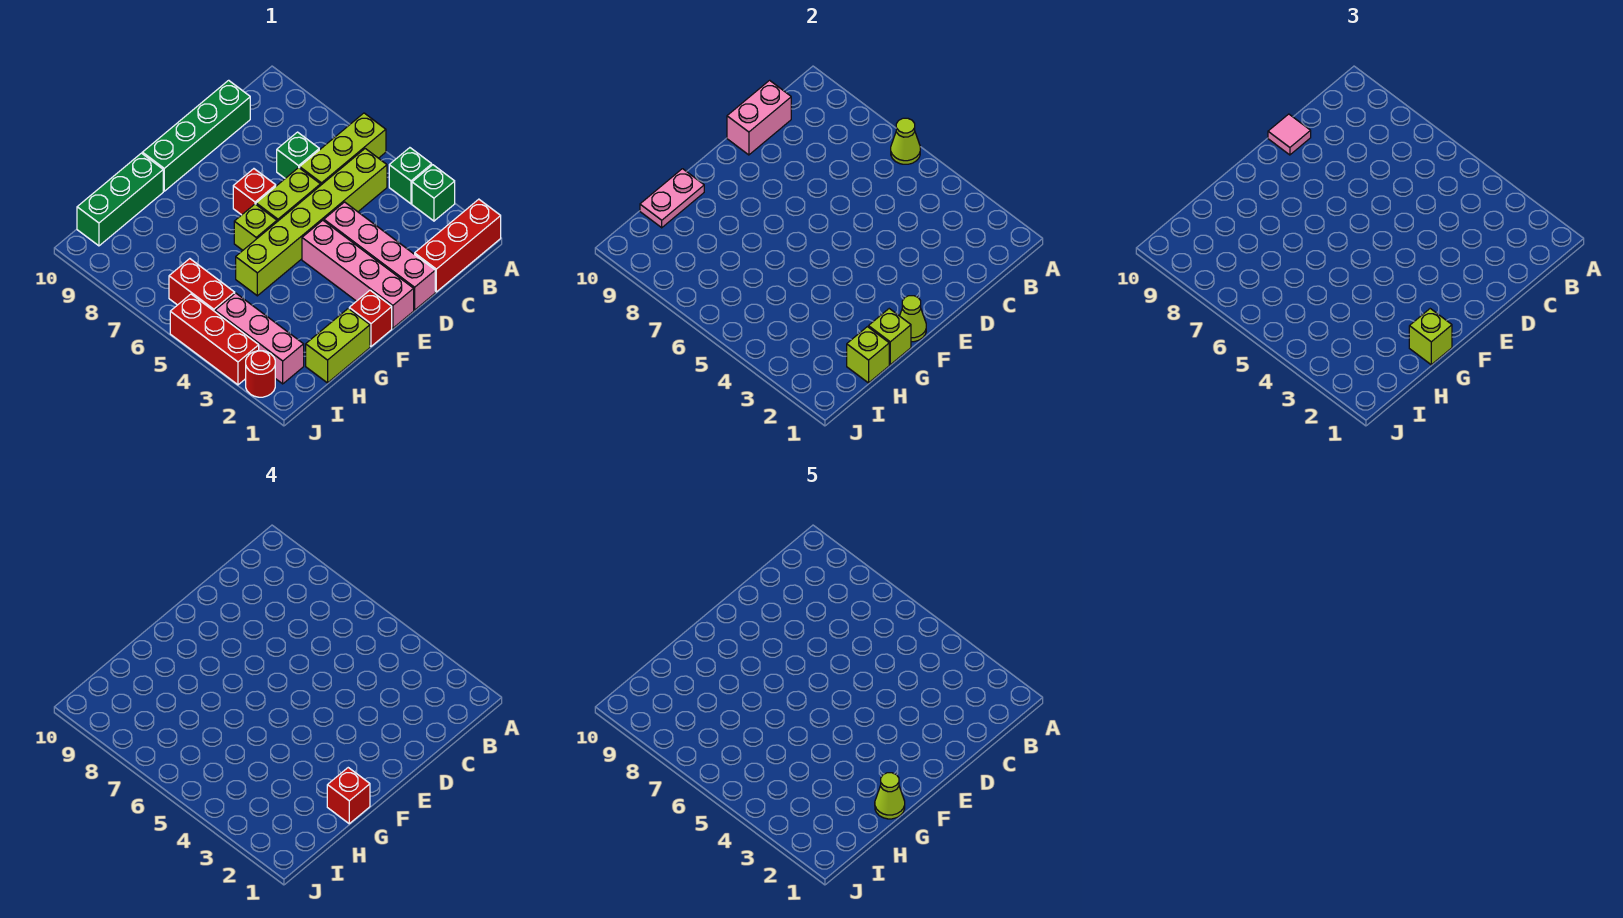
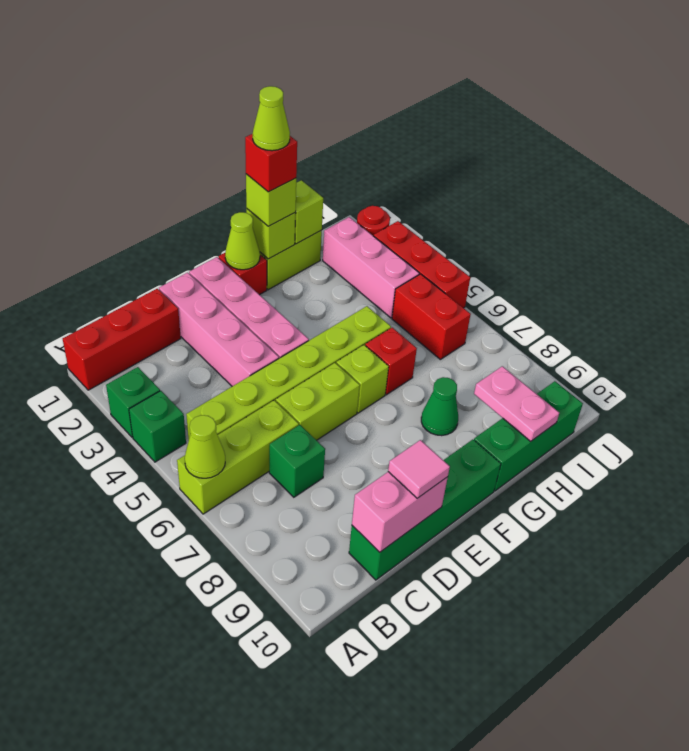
red 1x1 brick [233,169,276,215] -> red 1x1 brick moved to [365,328,417,395]
none -> green 1x1 cone [421,377,458,436]
pink 1x2 plate [640,169,704,228] -> pink 1x2 plate turned to [474,366,559,441]

